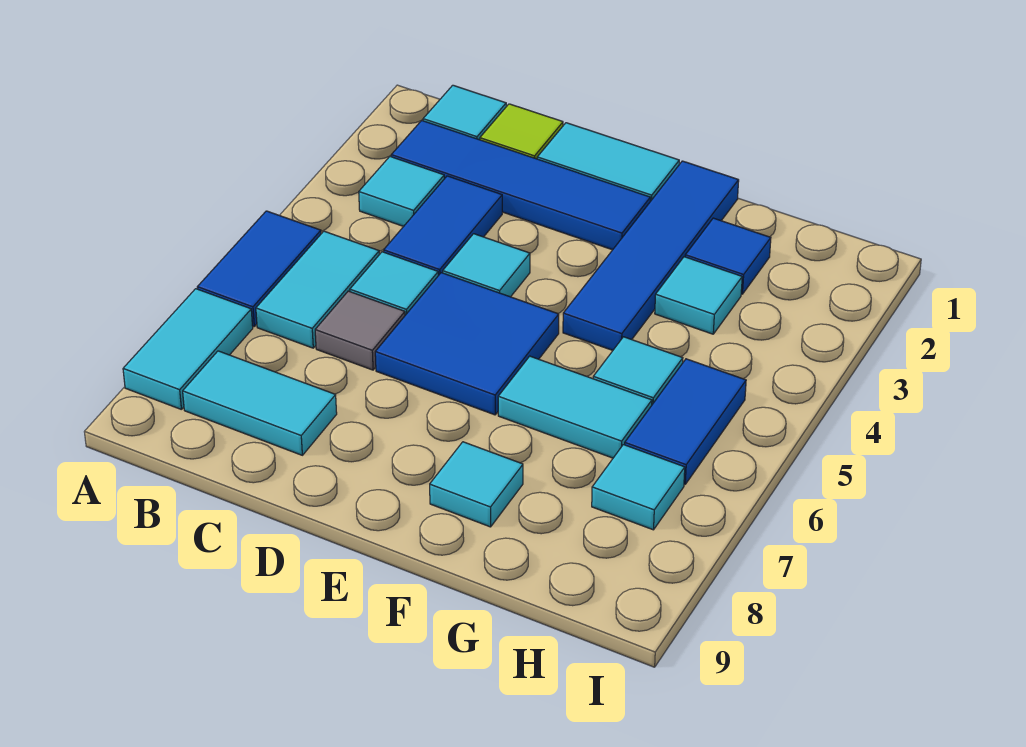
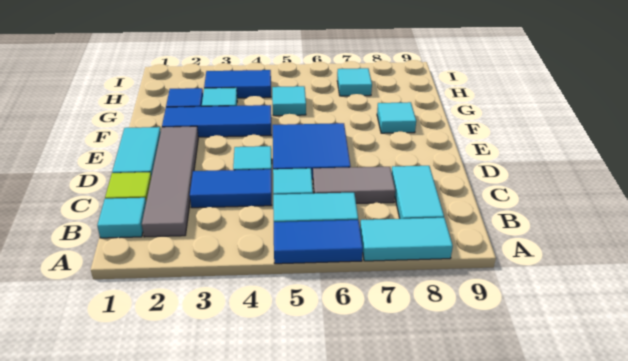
blue 1x4 tile [391,120,650,250] -> grey 1x4 tile [142,126,198,237]
cyan 1x1 tile [359,157,444,226] -> none
grey 1x1 tile [315,291,405,370] -> grey 1x2 tile [313,167,395,203]
blue 1x4 tile [563,161,739,350] -> blue 1x3 tile [162,105,271,137]
cyan 1x2 tile [498,356,652,458] -> none
blue 1x2 tile [625,359,746,484] -> blue 1x2 tile moved to [204,70,271,98]

